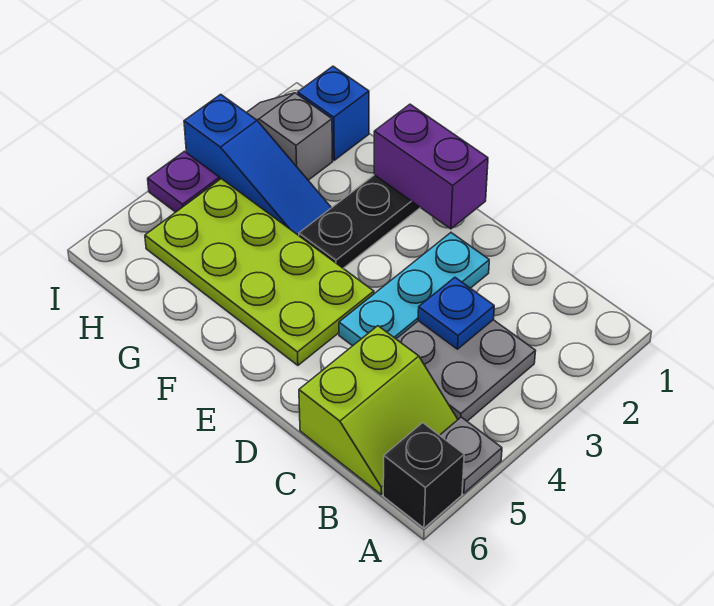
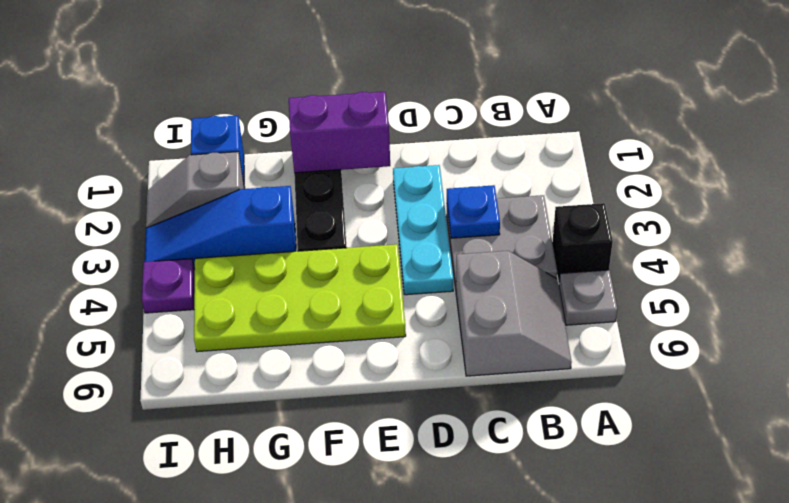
black 1x1 brick [383,423,464,528] -> black 1x1 brick moved to [552,203,613,283]
lime 2x2 slope [299,326,458,494] -> grey 2x2 slope [456,251,572,376]
blue 1x3 slope [184,94,331,235] -> blue 1x3 slope turned to [145,186,296,269]

